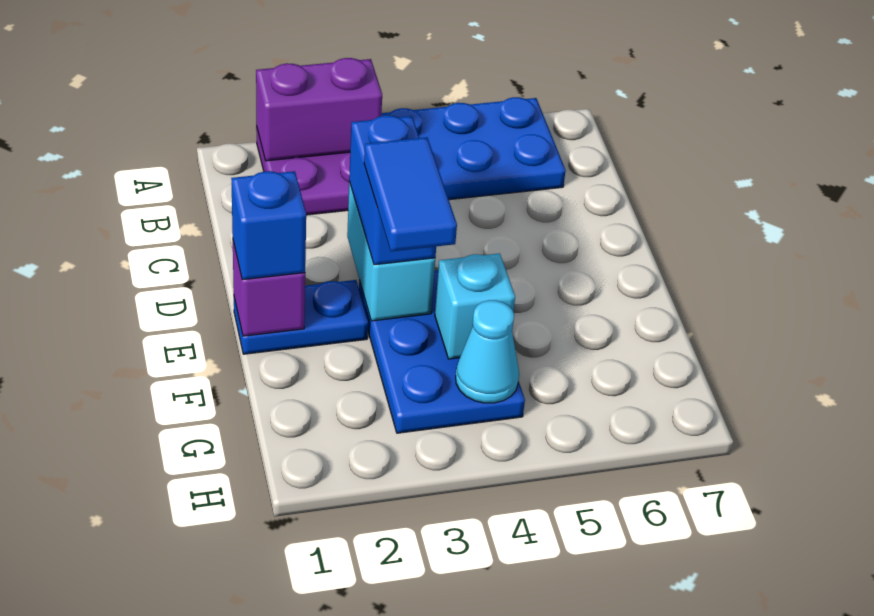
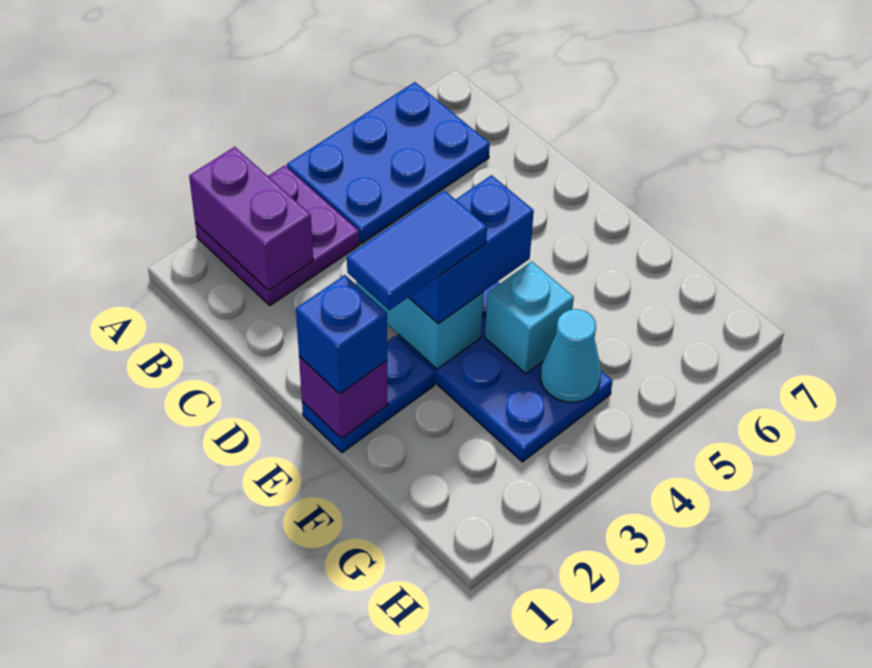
purple 1x2 brick [256,58,382,161] -> purple 1x2 brick turned to [189,147,313,291]
blue 1x2 brick [349,115,436,265] -> blue 1x2 brick turned to [409,175,534,324]
blue 1x2 tile [364,137,457,251] -> blue 1x2 tile turned to [347,191,487,310]

